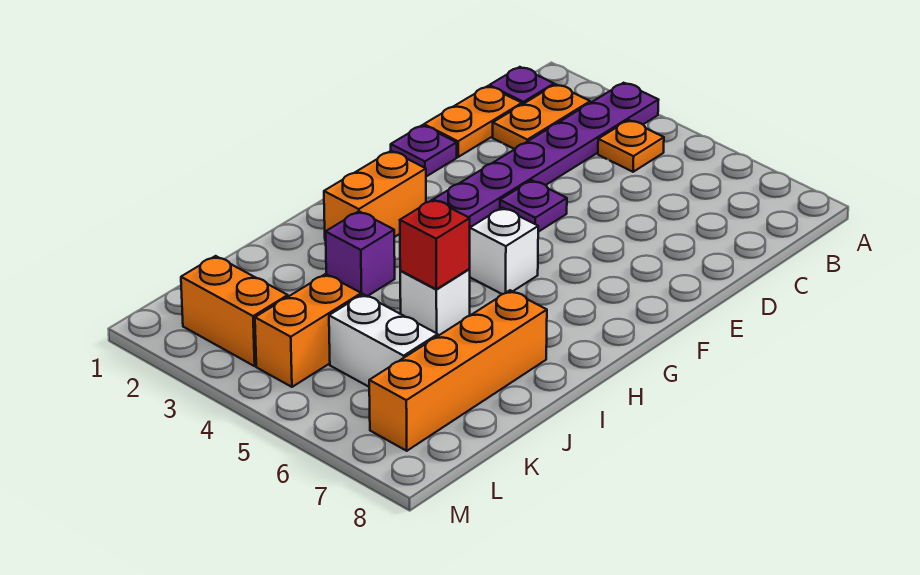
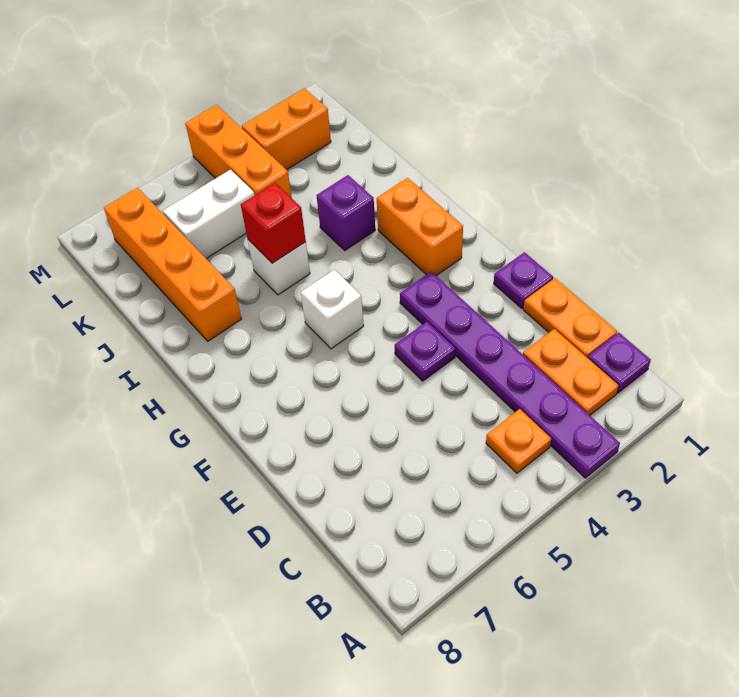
orange 1x2 brick [255,274,361,387] -> orange 1x3 brick [185,105,292,198]

